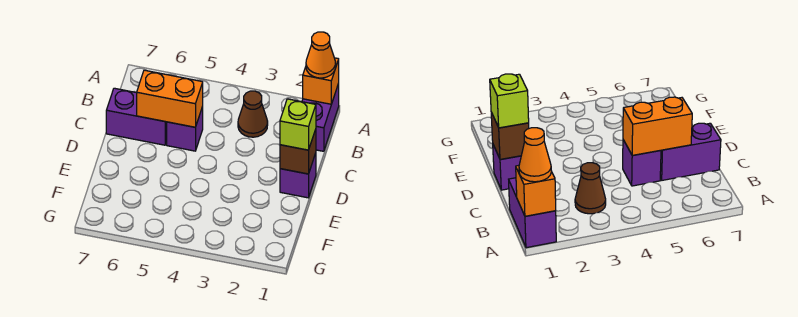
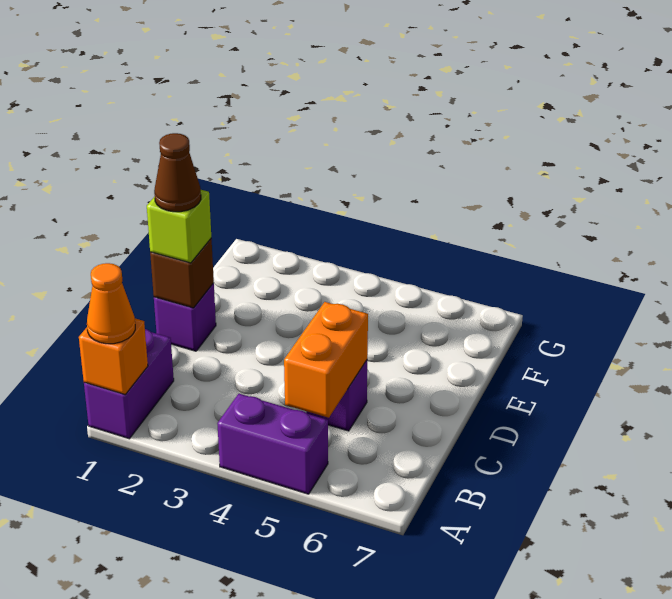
brown 1x1 cone [238,91,268,137] -> brown 1x1 cone moved to [154,133,201,212]
orange 1x2 brick [137,70,203,127] -> orange 1x2 brick turned to [284,302,368,418]
purple 1x2 brick [106,88,167,145] -> purple 1x2 brick moved to [217,394,328,494]

